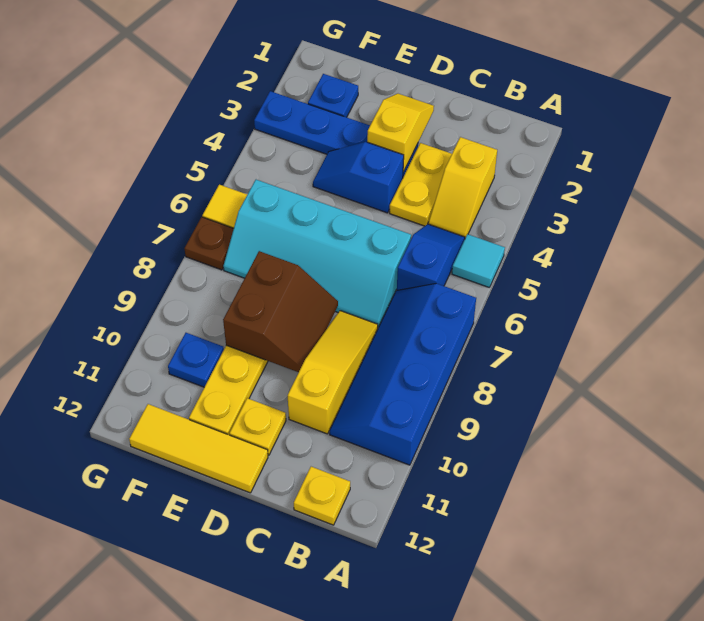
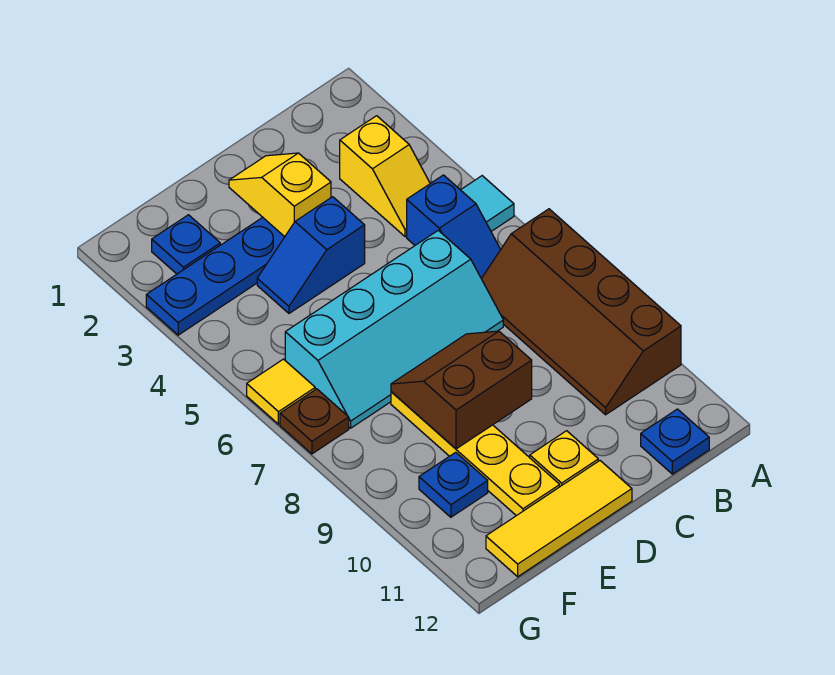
blue 2x4 slope [330,284,476,465] -> brown 2x4 slope [481,209,681,415]
blue 1x2 slope [397,224,465,290] -> blue 1x2 slope turned to [407,175,501,278]
yellow 1x1 plate [294,467,350,525] -> blue 1x1 plate [641,409,709,474]
yellow 1x2 plate [390,143,452,226] -> none
yellow 1x3 slope [288,311,378,434] -> none
brown 2x2 slope [223,251,338,372] -> brown 2x2 slope turned to [391,331,532,449]

